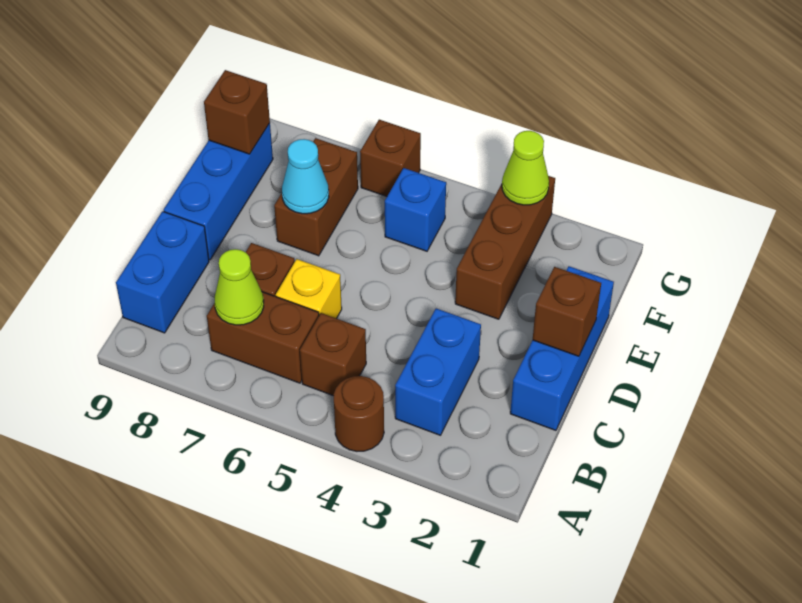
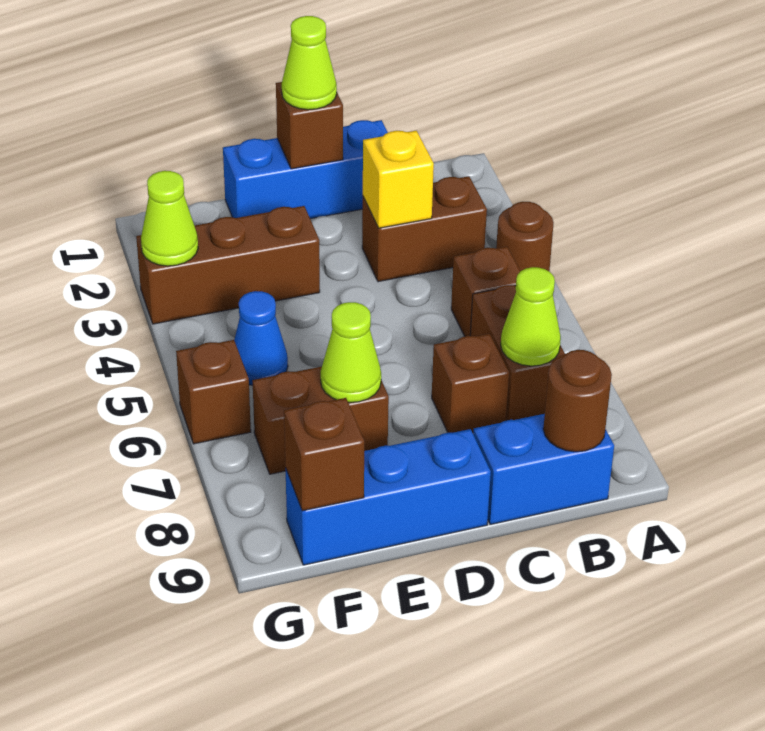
blue 1x2 brick [395,309,481,435] -> brown 1x2 brick [362,176,487,282]
none -> brown 1x1 round brick [543,350,612,452]
yellow 1x1 brick [276,259,342,318] -> yellow 1x1 brick moved to [363,131,434,228]
none -> lime 1x1 cone [282,16,337,110]
cyan 1x1 cone [282,139,329,214] -> lime 1x1 cone [321,302,381,402]
blue 1x1 brick [385,168,446,251] -> blue 1x1 cone [234,291,288,385]

